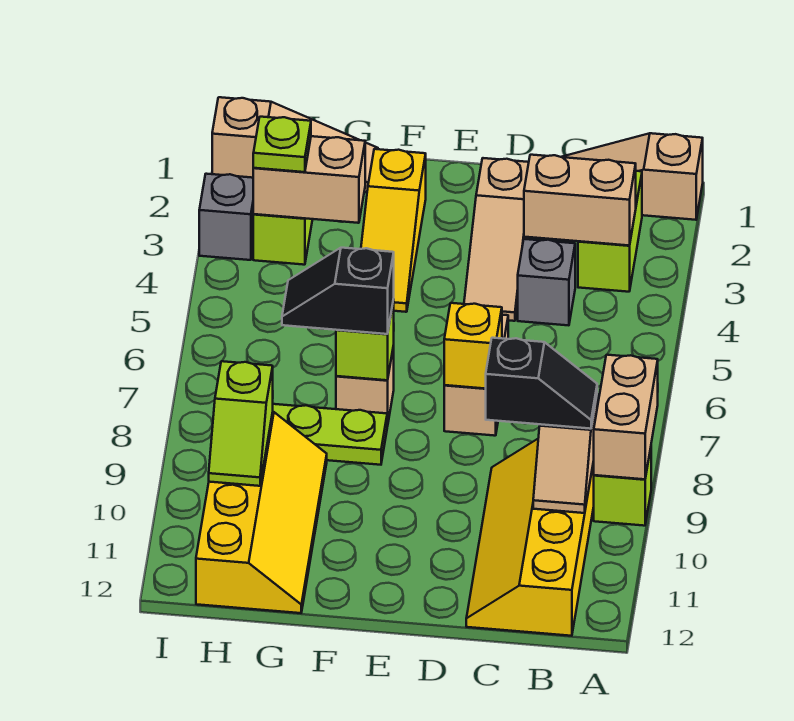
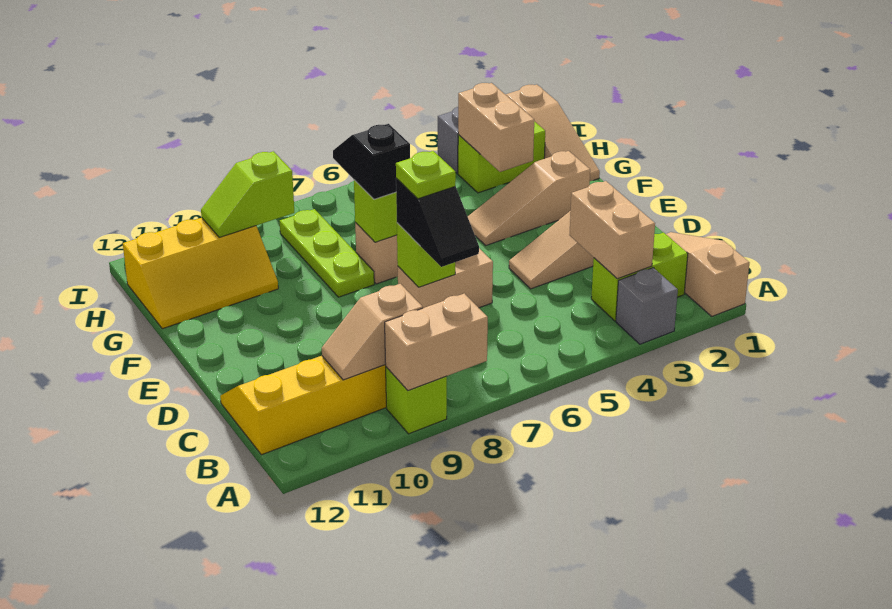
black 1x2 slope [486,338,597,429] -> black 1x2 slope moved to [396,178,479,267]
grey 1x1 brick [518,239,575,325] -> grey 1x1 brick moved to [616,268,678,344]
yellow 1x1 brick [444,303,502,389] -> lime 1x1 brick [397,223,455,287]
yellow 1x3 slope [361,149,426,312] -> tan 1x3 slope [468,151,590,245]
yellow 2x4 slope [196,412,327,613] -> yellow 2x3 slope [123,218,278,329]
lime 1x1 plate [253,117,311,172] -> lime 1x1 plate moved to [396,151,456,199]

